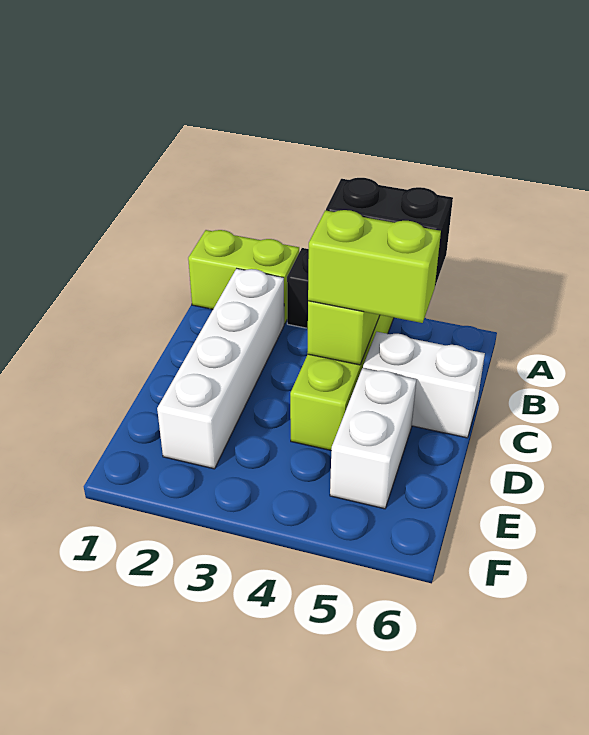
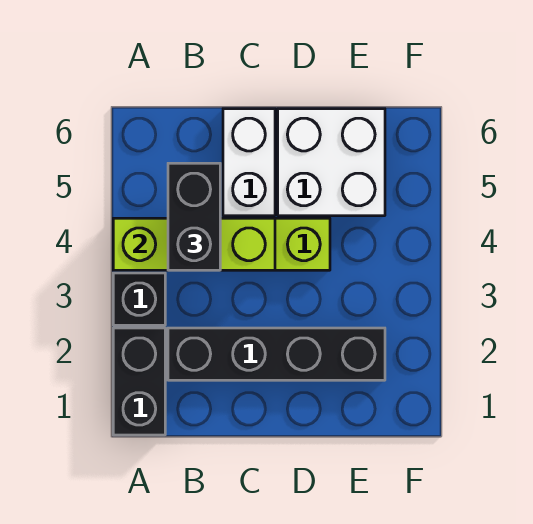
lime 1x2 brick [188,230,299,324] -> black 1x2 brick [113,328,165,435]
white 1x4 brick [157,269,284,469] -> black 1x4 brick [168,328,385,380]
lime 1x2 brick [308,210,441,323] -> none
white 1x2 brick [330,368,416,509] -> white 2x2 brick [278,109,385,216]

